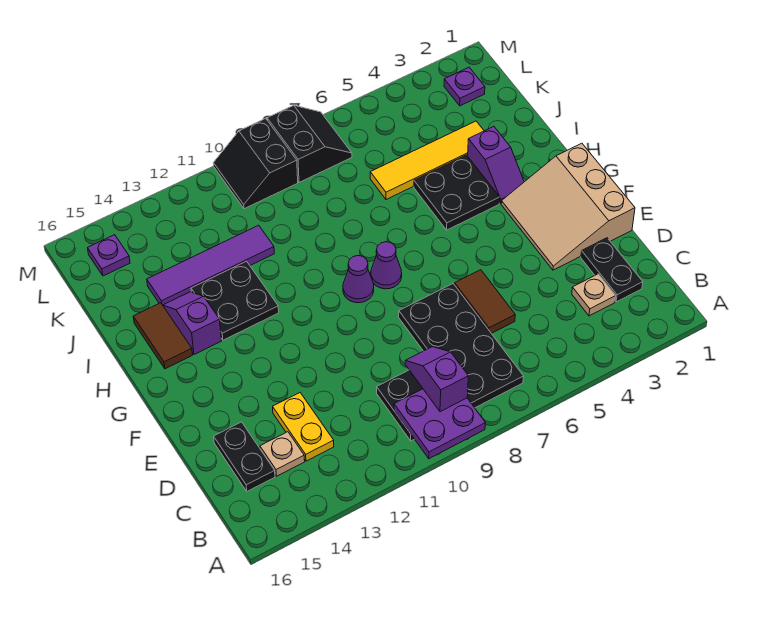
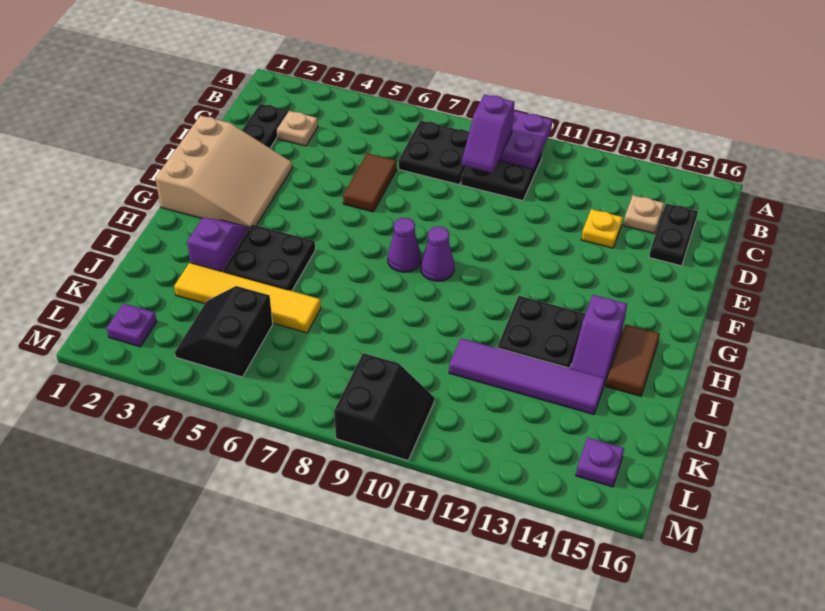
black 2x4 plate [399,284,524,408] -> black 2x2 plate [399,120,469,184]
yellow 1x2 plate [273,393,334,461] -> yellow 1x1 plate [581,209,623,248]
black 2x2 slope [267,105,352,182] -> black 2x2 slope moved to [175,286,273,377]

